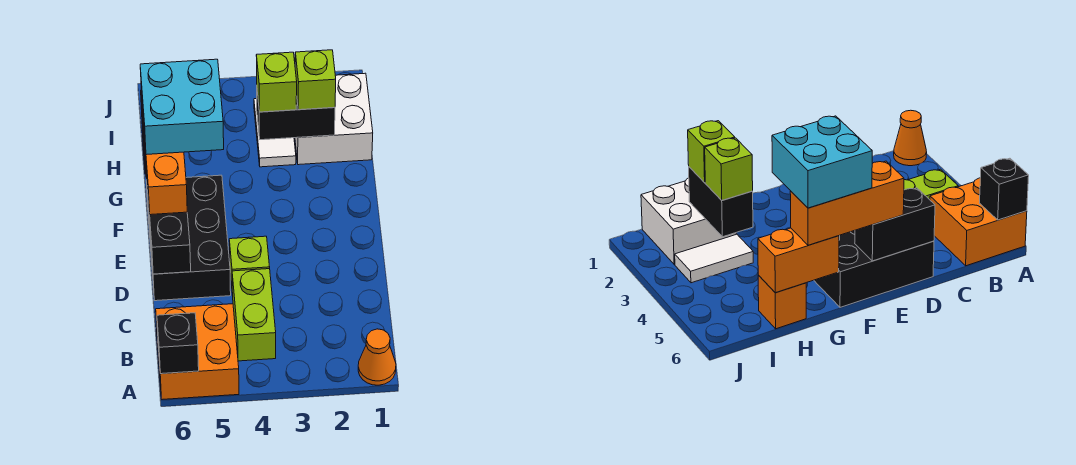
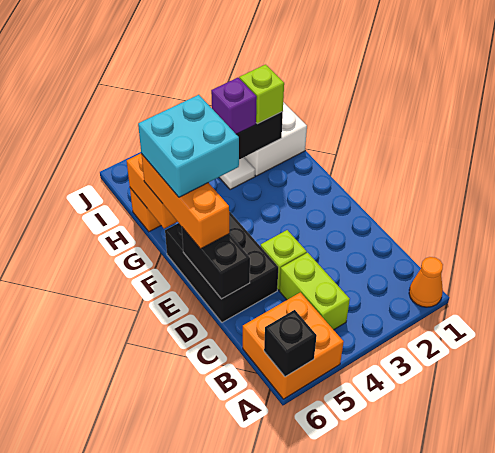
lime 1x1 brick [256,52,297,112] -> purple 1x1 brick [211,78,257,134]

